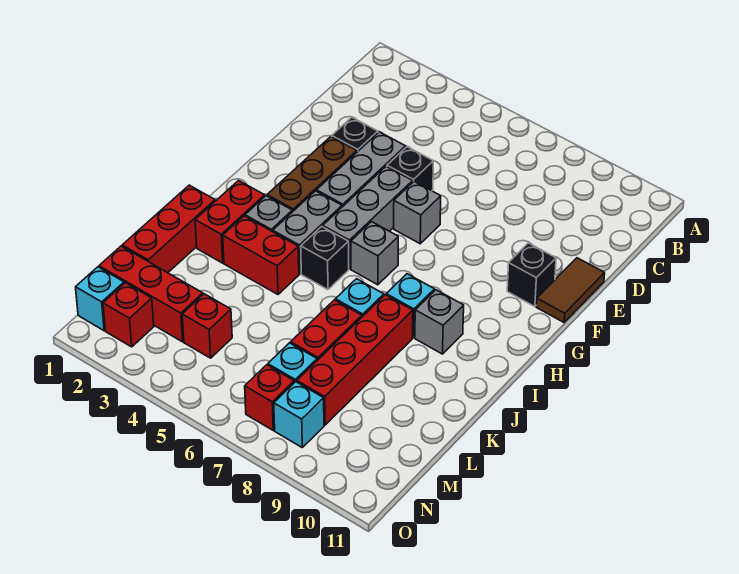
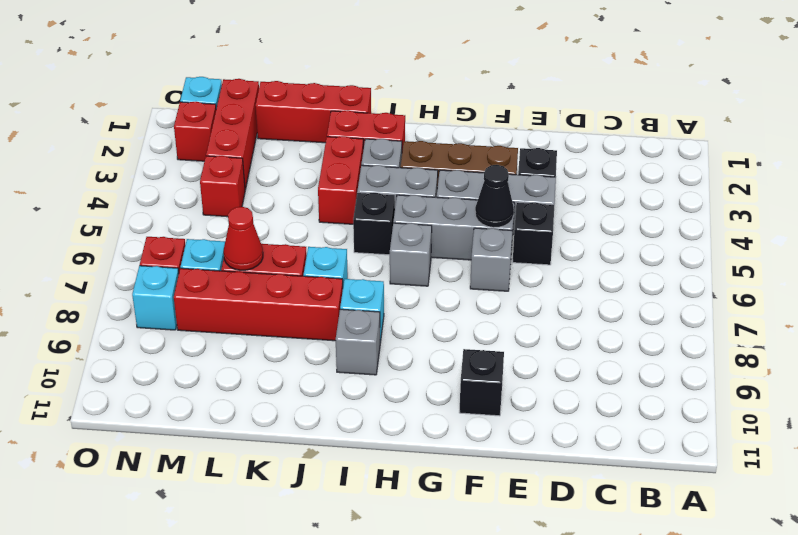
brown 1x2 tile [536,258,605,322] -> none
none -> black 1x1 cone [475,165,514,228]
none -> red 1x1 cone [224,207,263,270]

